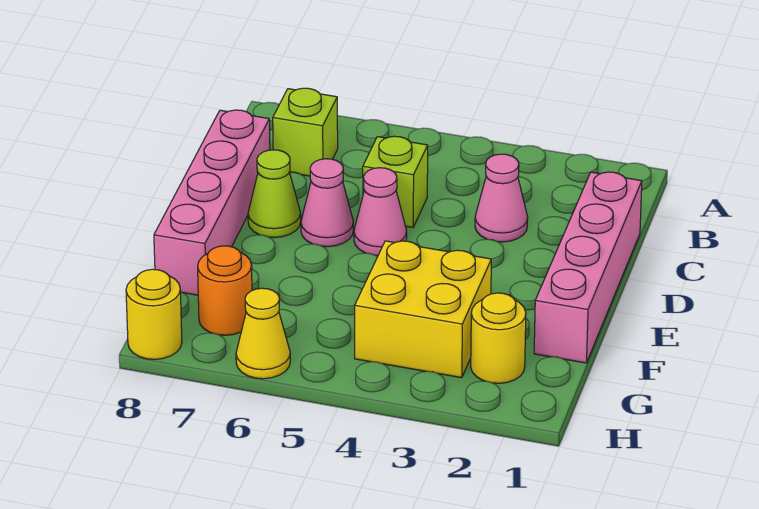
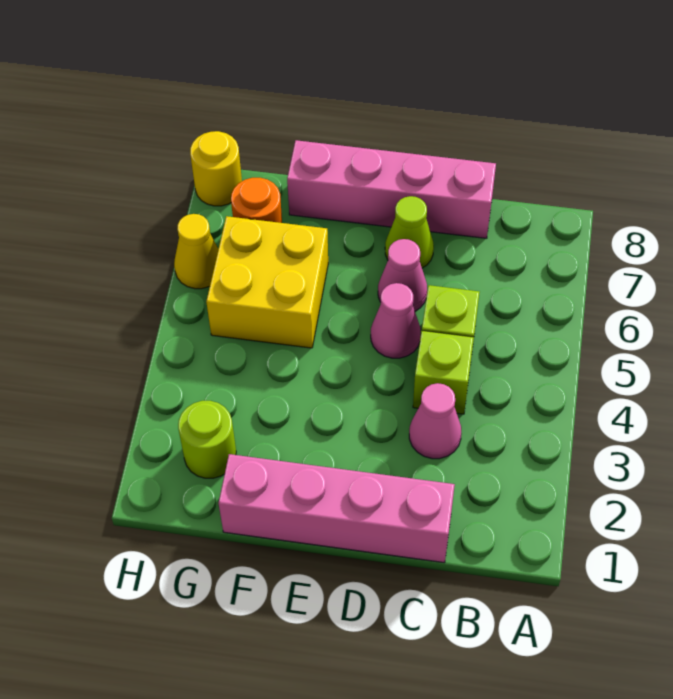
lime 1x1 brick [273,88,338,176] -> lime 1x1 brick moved to [413,331,474,414]
yellow 2x2 brick [355,241,491,378] -> yellow 2x2 brick moved to [206,216,328,348]
yellow 1x1 round brick [471,293,526,383] -> lime 1x1 round brick [178,401,236,478]

